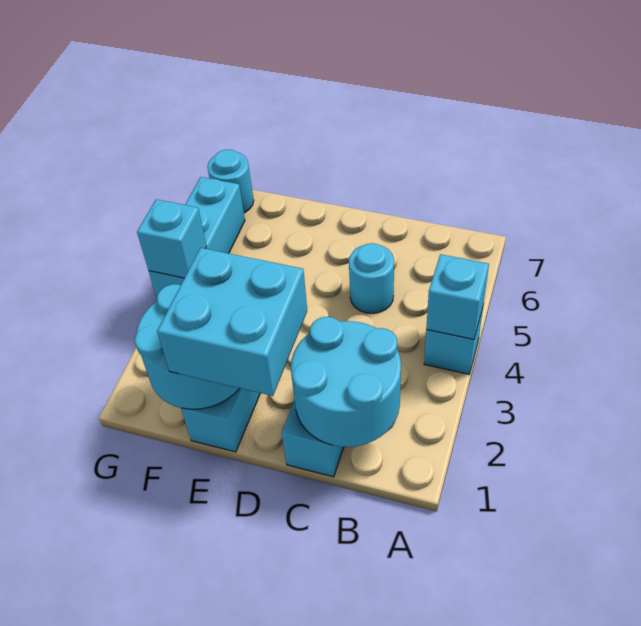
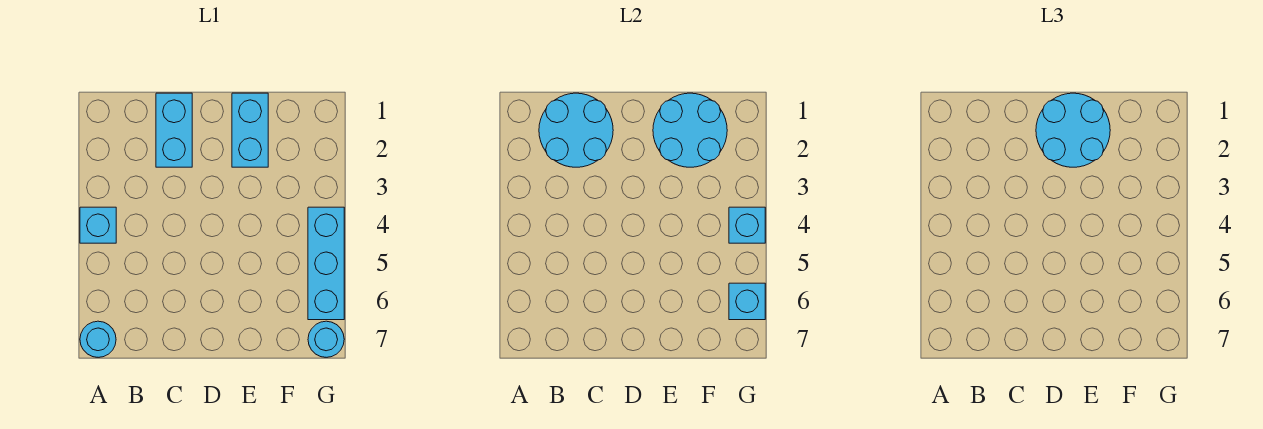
cyan 1x1 brick [426,254,489,339] -> cyan 1x1 brick moved to [729,283,765,320]
cyan 1x1 round brick [349,243,394,313] -> cyan 1x1 round brick moved to [80,321,116,357]
cyan 2x2 brick [157,248,307,396] -> cyan 2x2 round brick [1036,93,1110,167]

